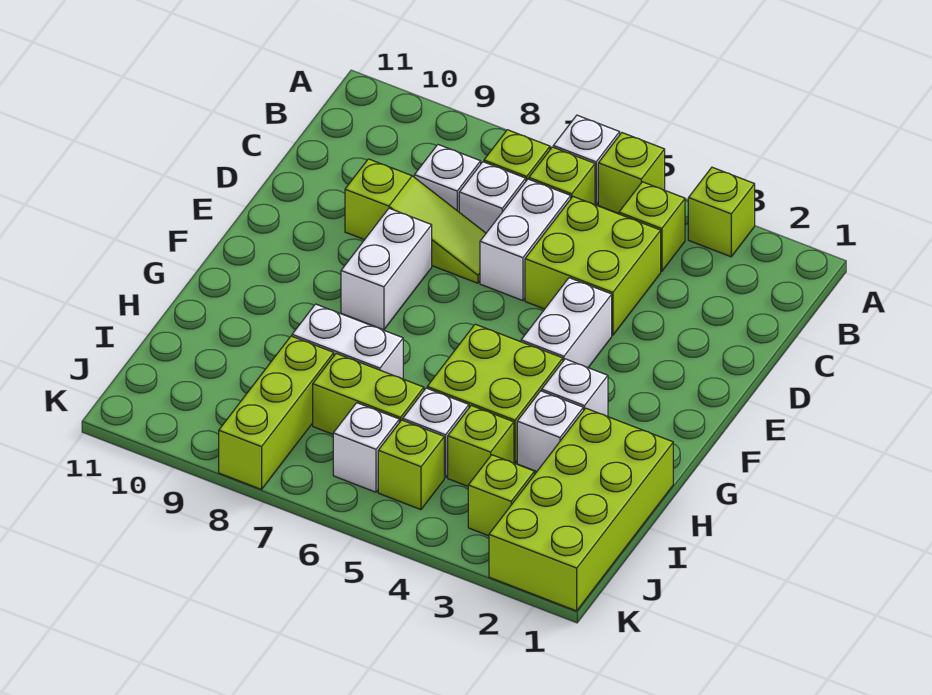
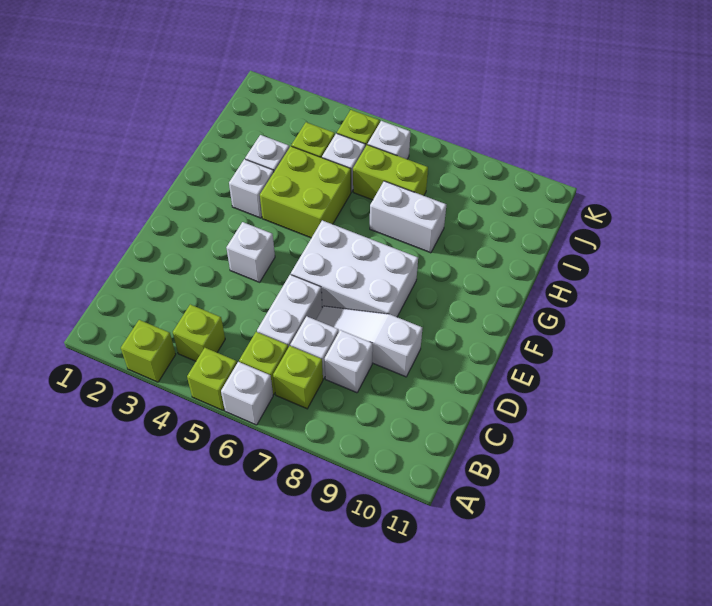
lime 2x2 brick [525,197,661,335] -> none
lime 1x3 slope [345,159,486,283] -> white 1x3 slope [316,306,423,377]
white 1x2 brick [521,278,612,367] -> white 1x1 brick [226,222,275,282]
white 1x2 brick [341,208,432,330] -> white 2x3 brick [291,220,418,317]
lime 2x4 brick [489,408,673,611] -> none
lime 1x3 brick [219,336,334,489] -> none
lime 1x1 brick [468,455,534,536] -> none

